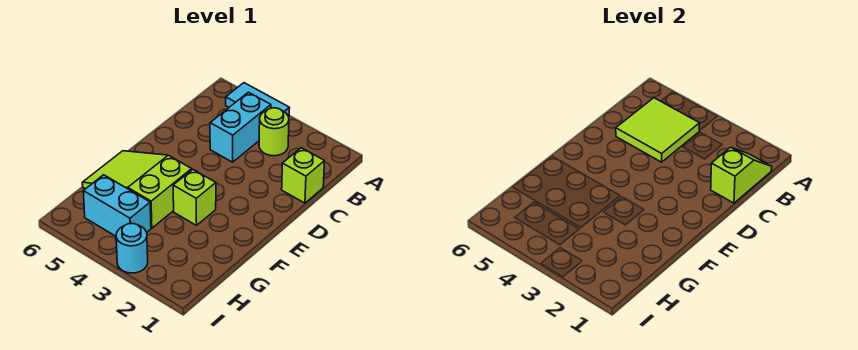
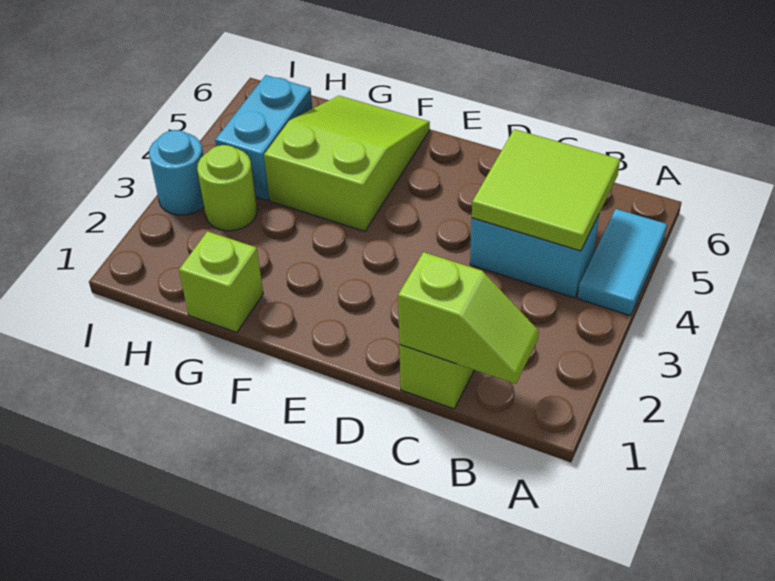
lime 1x1 round brick [259,108,289,156] -> lime 1x1 round brick moved to [197,145,257,231]
lime 1x1 brick [173,170,216,225] -> lime 1x1 brick moved to [179,231,263,332]

